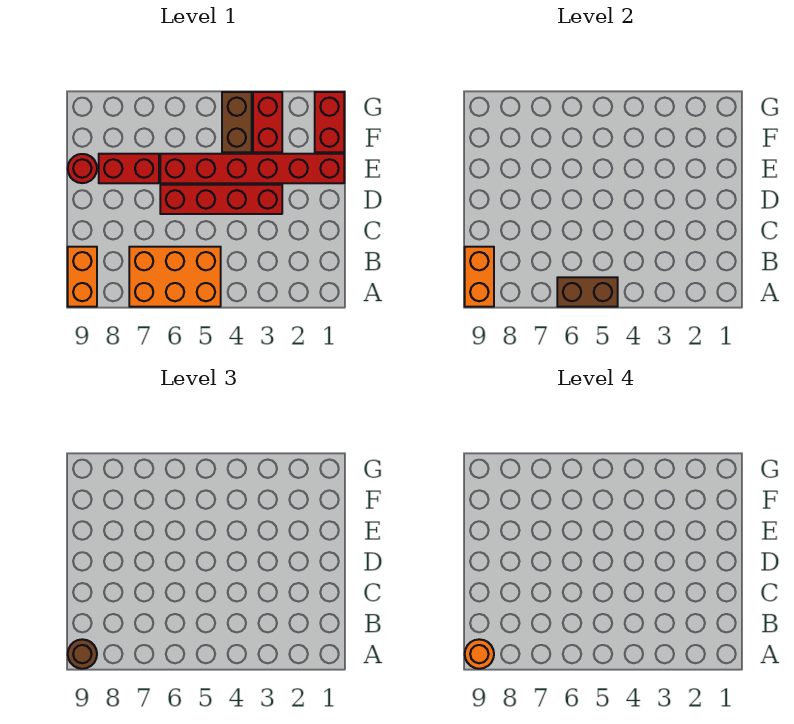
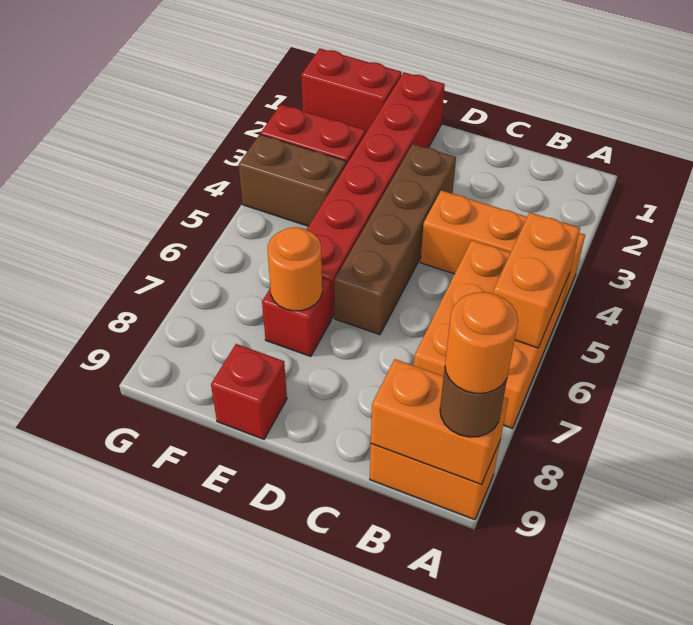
none -> orange 1x3 brick [420,190,585,307]
brown 1x2 brick [557,277,618,307] -> orange 1x2 brick [493,212,580,348]
red 1x4 brick [160,185,282,214] -> brown 1x4 brick [334,144,456,335]
red 1x2 brick [99,154,159,183] -> red 1x1 brick [262,278,331,357]
none -> orange 1x1 round brick [267,227,322,311]
red 1x1 round brick [68,154,97,183] -> red 1x1 brick [211,344,287,439]

